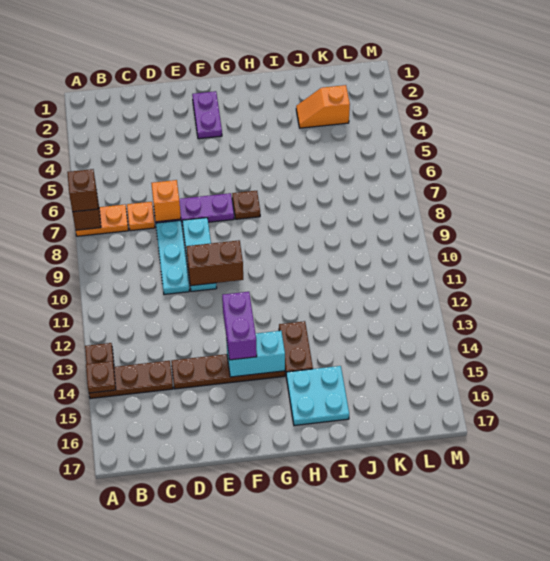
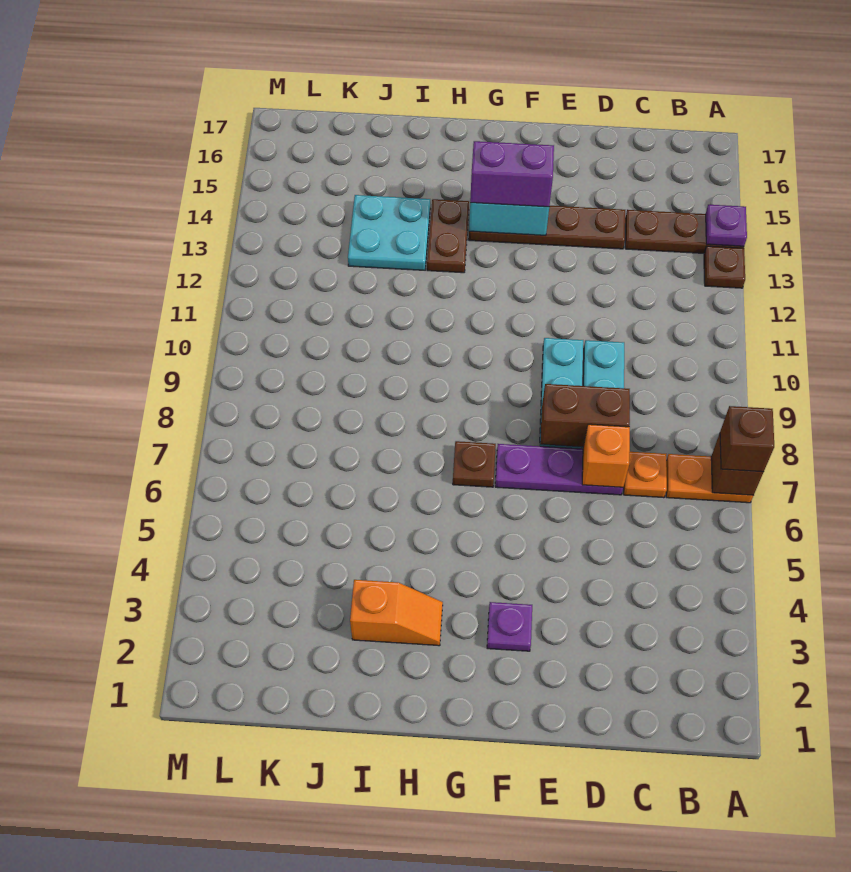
brown 1x1 plate [86,361,116,393] -> purple 1x1 plate [706,205,747,246]
brown 1x2 brick [186,240,243,286] -> brown 1x2 brick moved to [540,384,630,447]
purple 1x2 plate [192,91,222,139] -> purple 1x1 plate [487,602,532,651]
purple 1x2 brick [222,292,257,360] -> purple 1x2 brick turned to [470,141,554,207]
cyan 2x2 plate [286,366,349,426] -> cyan 2x2 plate moved to [348,195,430,270]
orange 1x2 slope [296,85,350,128] -> orange 1x2 slope moved to [350,580,443,646]

